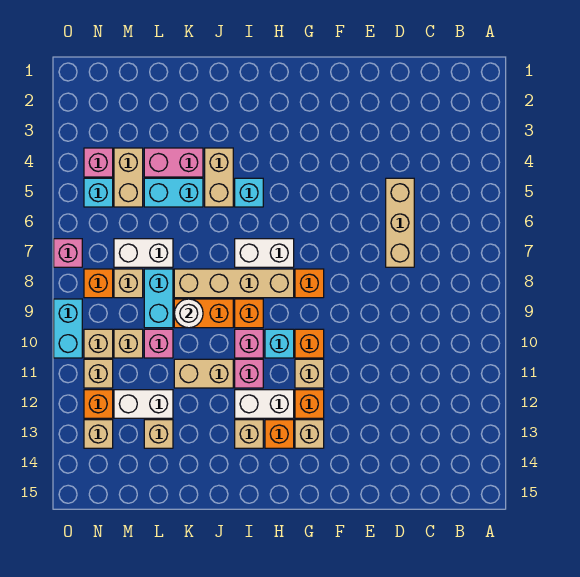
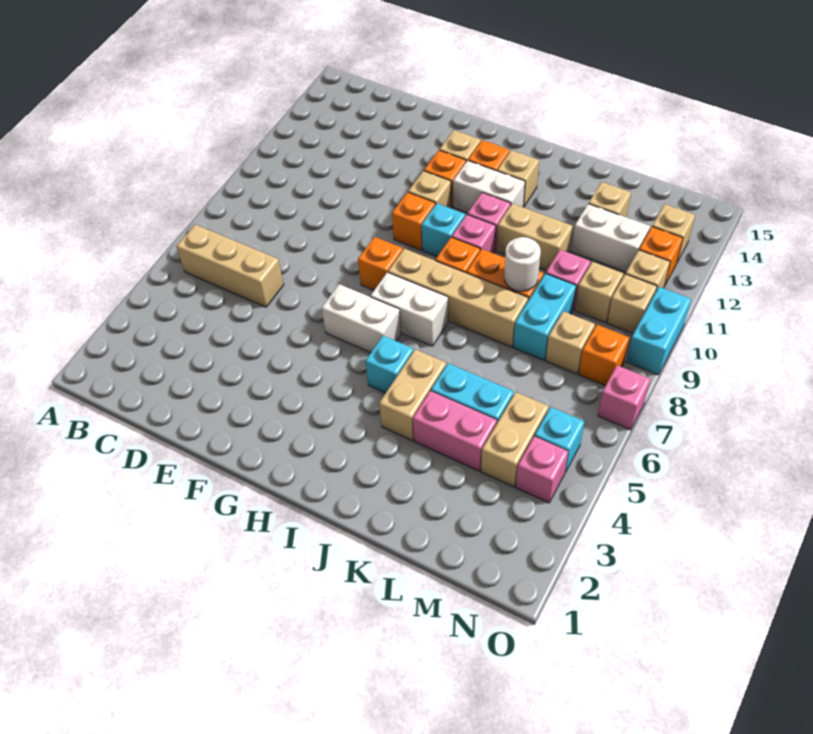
tan 1x3 brick [386,178,414,267] -> tan 1x3 brick turned to [176,225,284,307]
white 1x2 brick [114,239,173,267] -> white 1x2 brick moved to [322,284,401,352]

